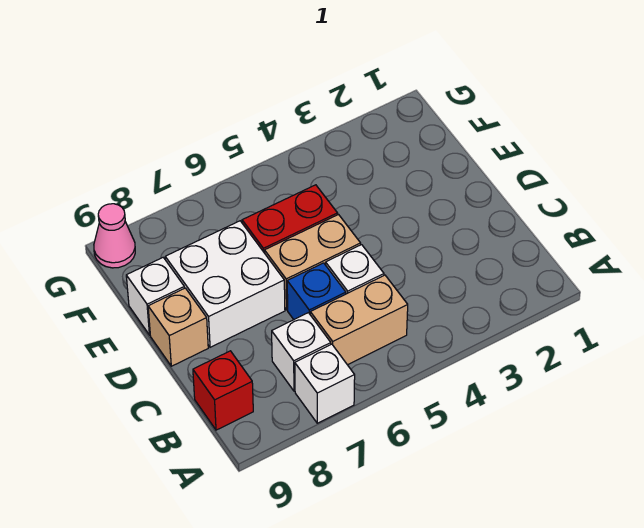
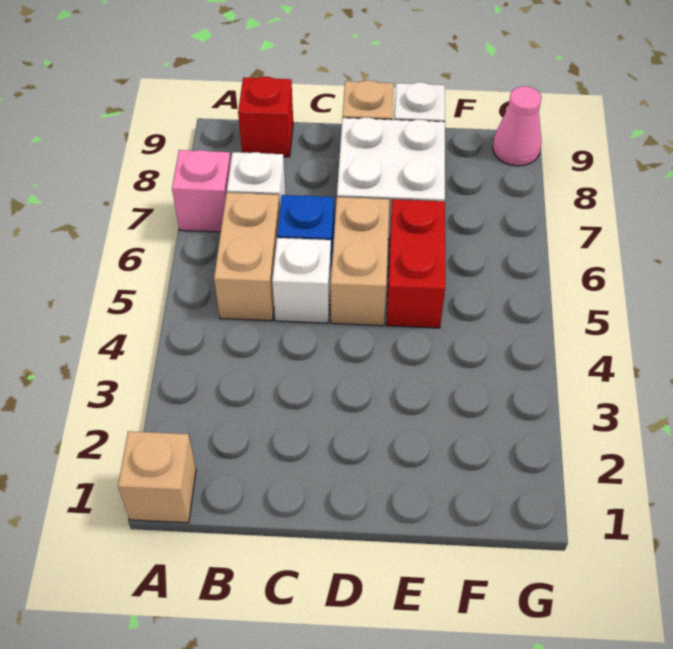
none -> tan 1x1 brick [118,431,196,523]
white 1x1 brick [295,344,355,423] -> pink 1x1 brick [172,150,231,232]

